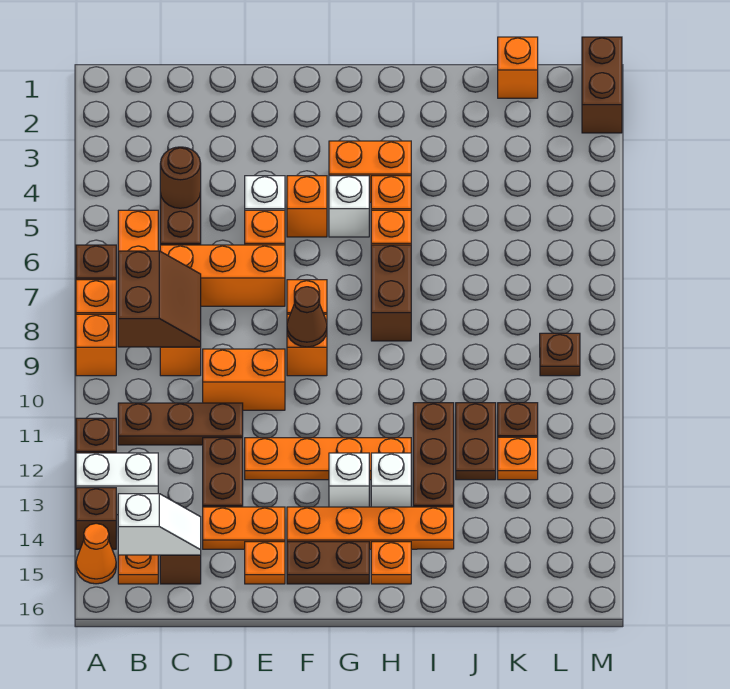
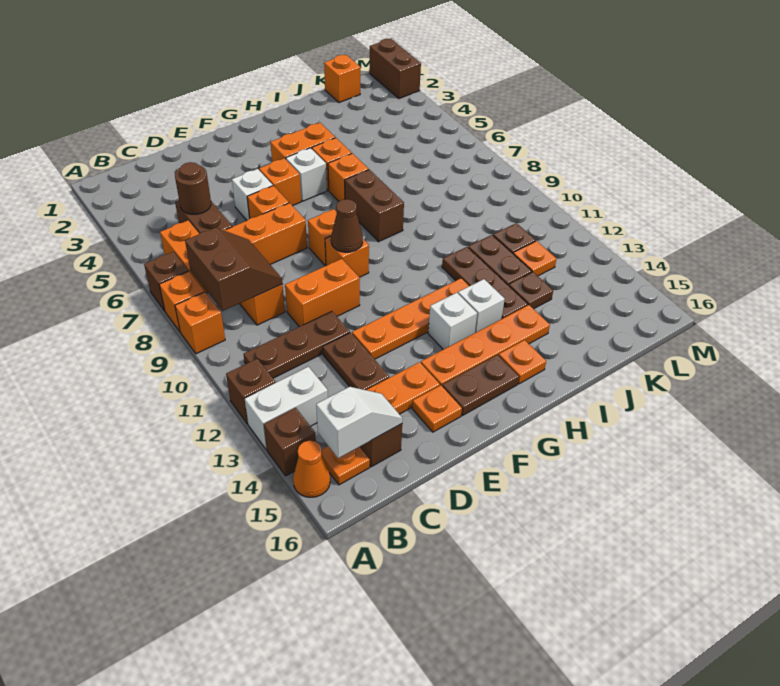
brown 1x1 plate [540,333,580,376] -> brown 1x1 plate moved to [509,272,553,309]

